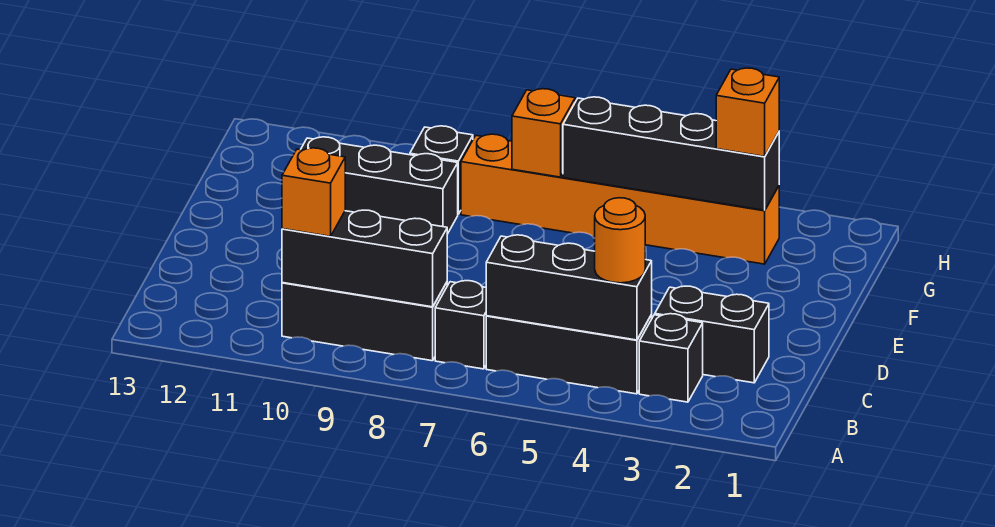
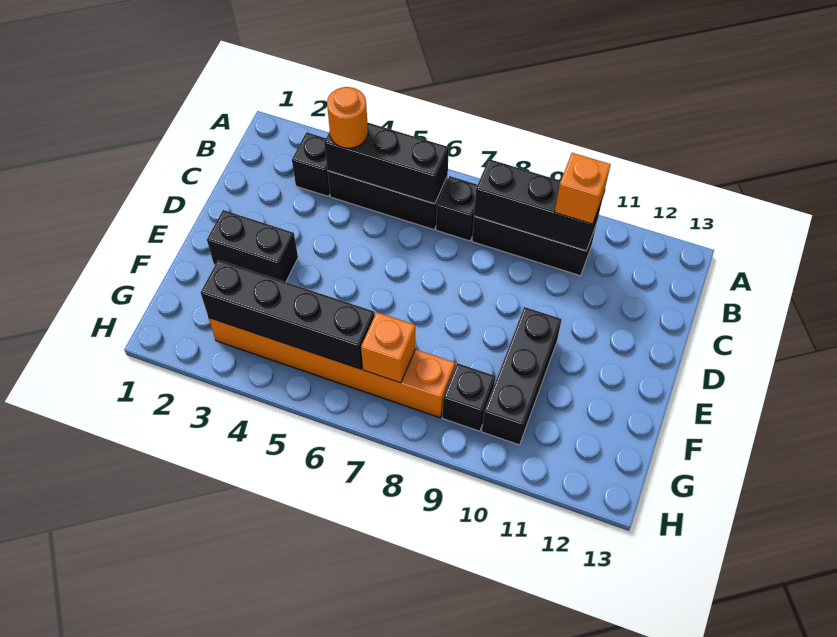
black 1x2 brick [655,286,769,383] -> black 1x2 brick moved to [207,210,298,282]
black 1x3 brick [301,137,458,234] -> black 1x3 brick turned to [482,307,562,445]
orange 1x1 brick [716,68,779,157] -> none

